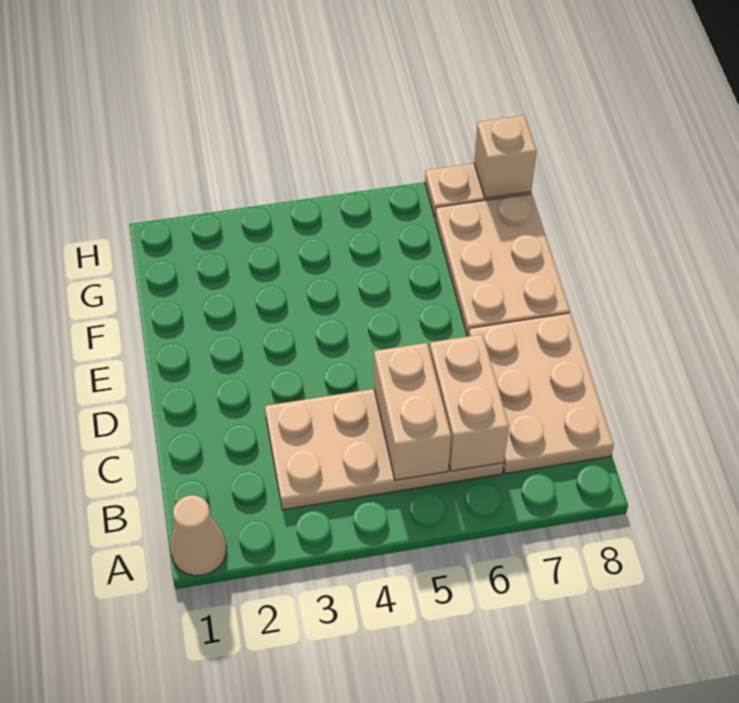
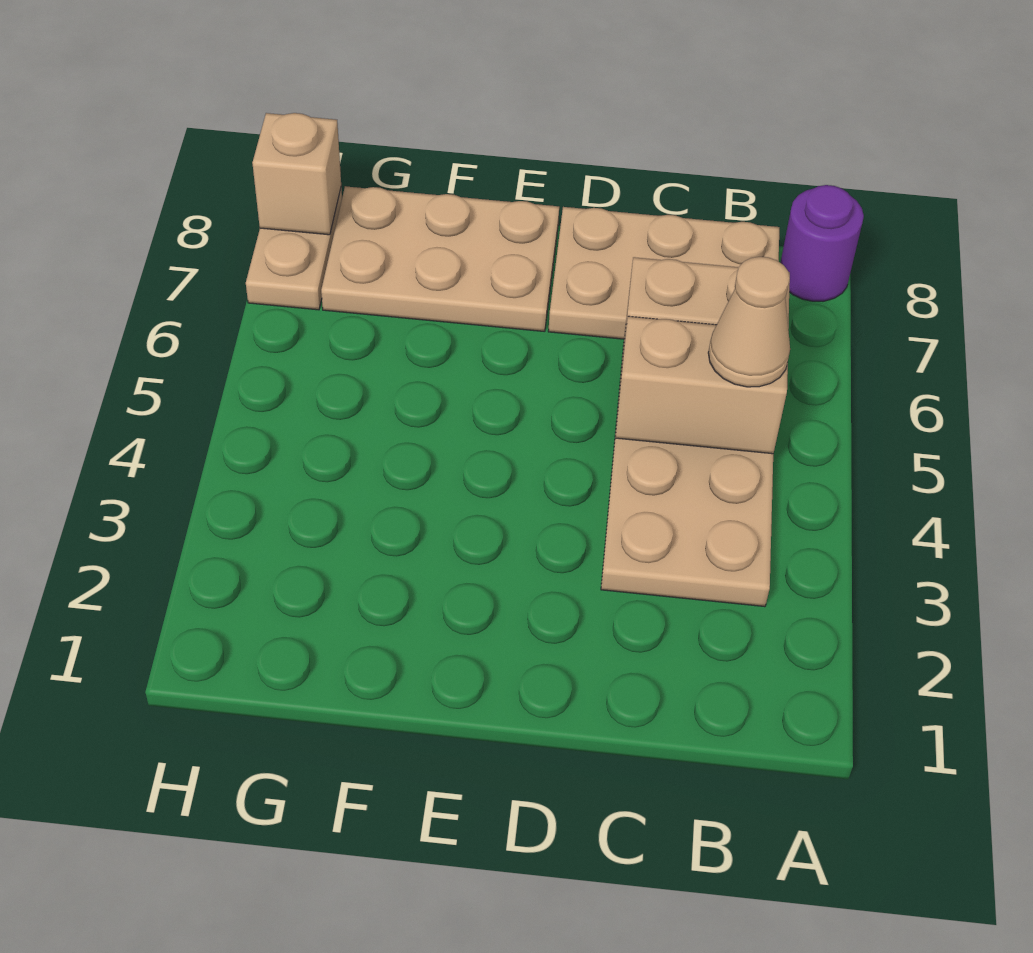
tan 1x1 cone [170,495,227,576] -> tan 1x1 cone moved to [708,257,790,387]
none -> purple 1x1 round brick [780,185,864,301]

